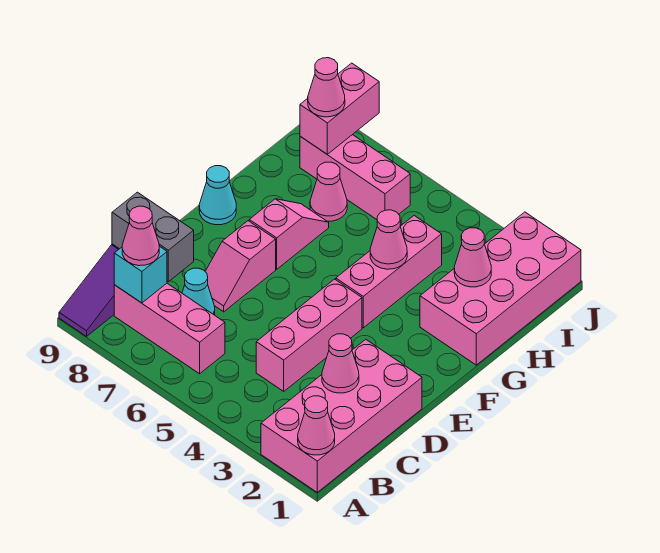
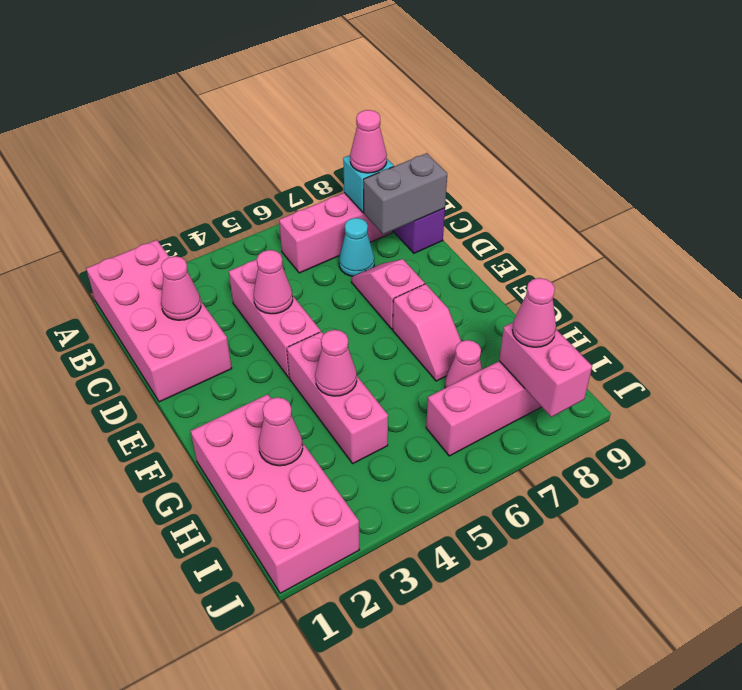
pink 1x1 cone [298,396,335,455] -> pink 1x1 cone moved to [254,250,293,314]
cyan 1x1 cone [199,166,236,225] -> none

